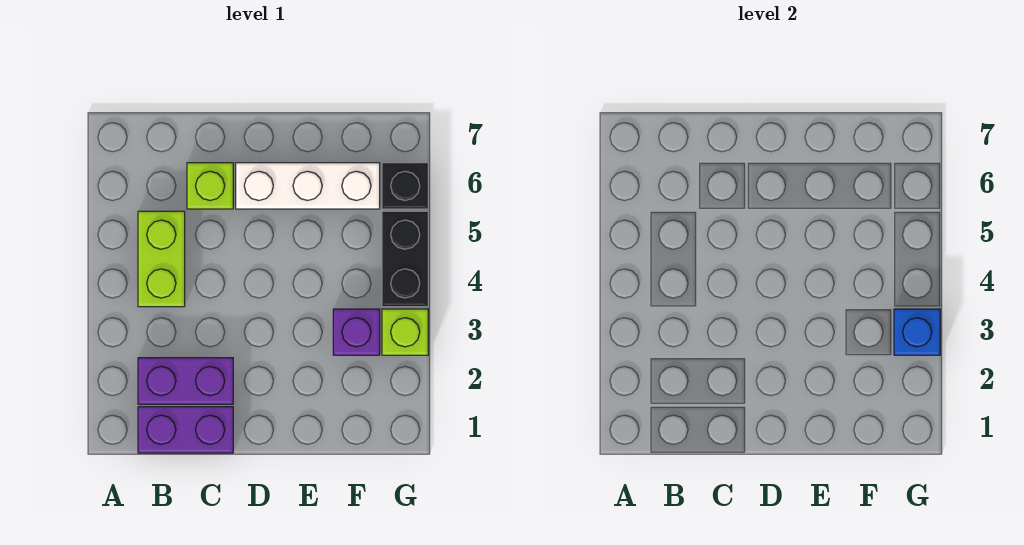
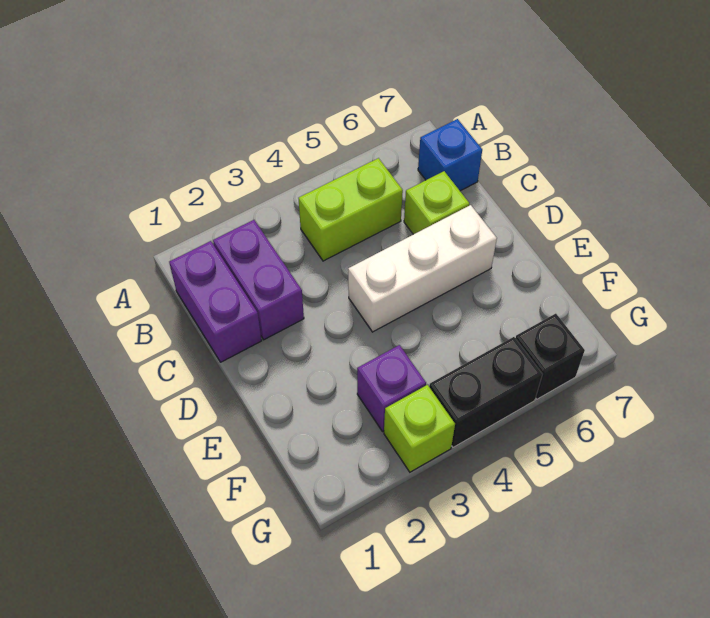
white 1x3 brick [236,163,380,209] -> white 1x3 brick turned to [348,205,497,332]
blue 1x1 brick [894,309,940,355] -> blue 1x1 brick moved to [418,119,482,191]

